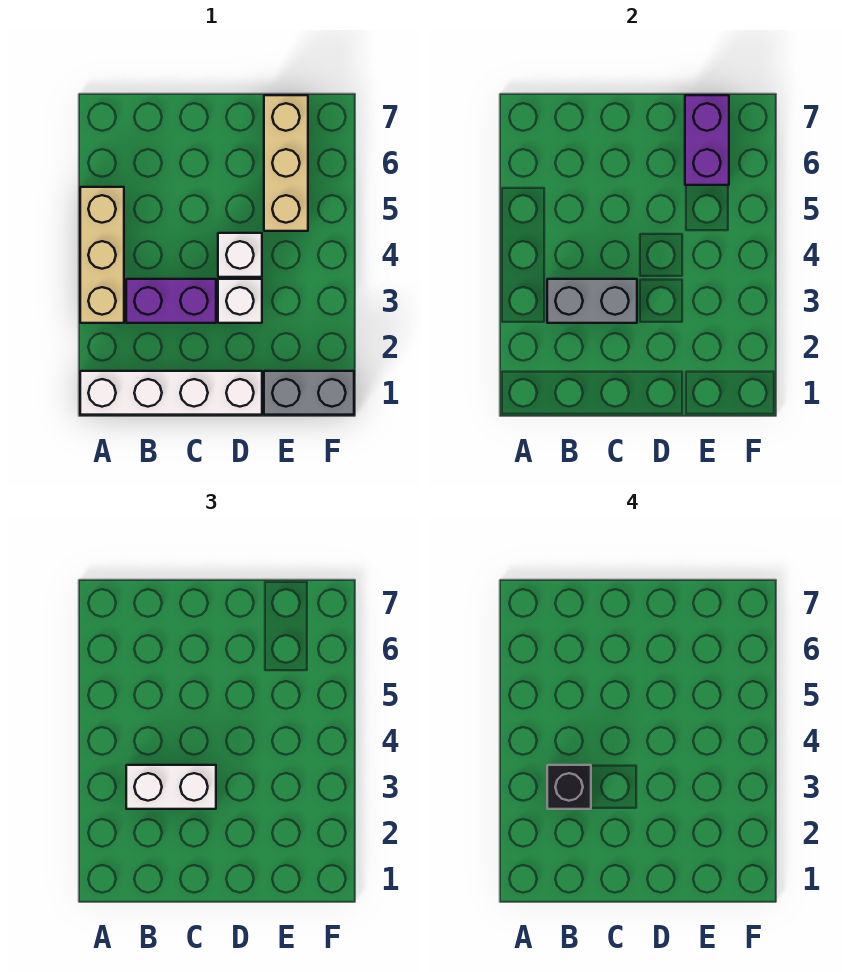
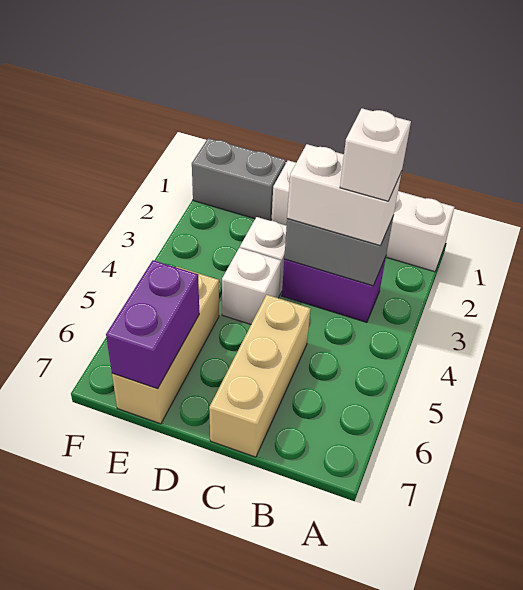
tan 1x3 brick [80,187,124,323] -> tan 1x3 brick moved to [209,295,311,457]
black 1x1 brick [547,765,591,809] -> white 1x1 brick [340,108,411,201]

